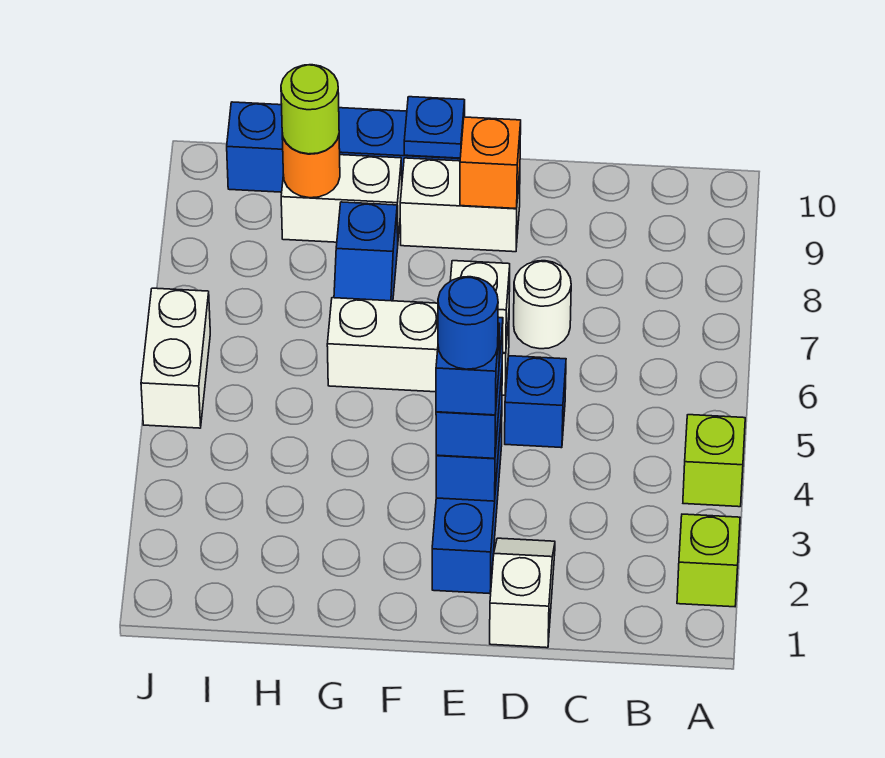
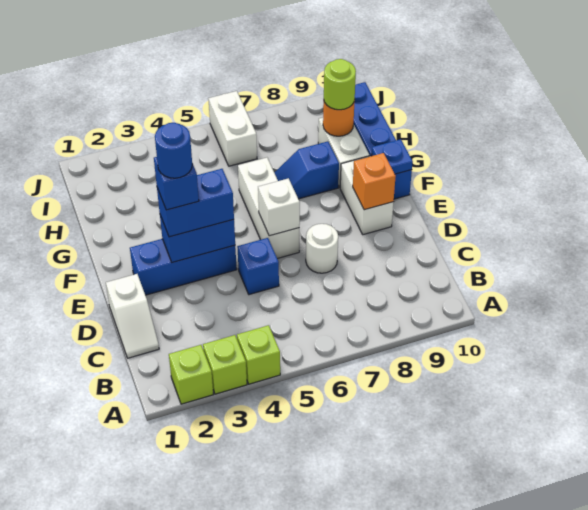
none -> lime 1x1 brick [203,335,247,394]
white 1x2 slope [490,538,555,648] -> white 1x2 slope turned to [106,274,159,358]
white 1x2 brick [141,288,210,428] -> white 1x2 brick turned to [208,91,257,166]

